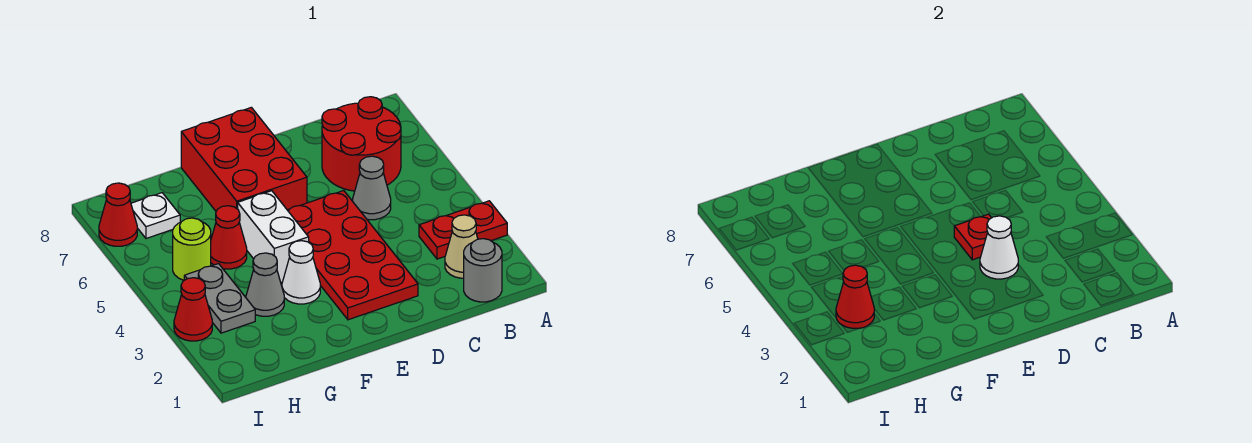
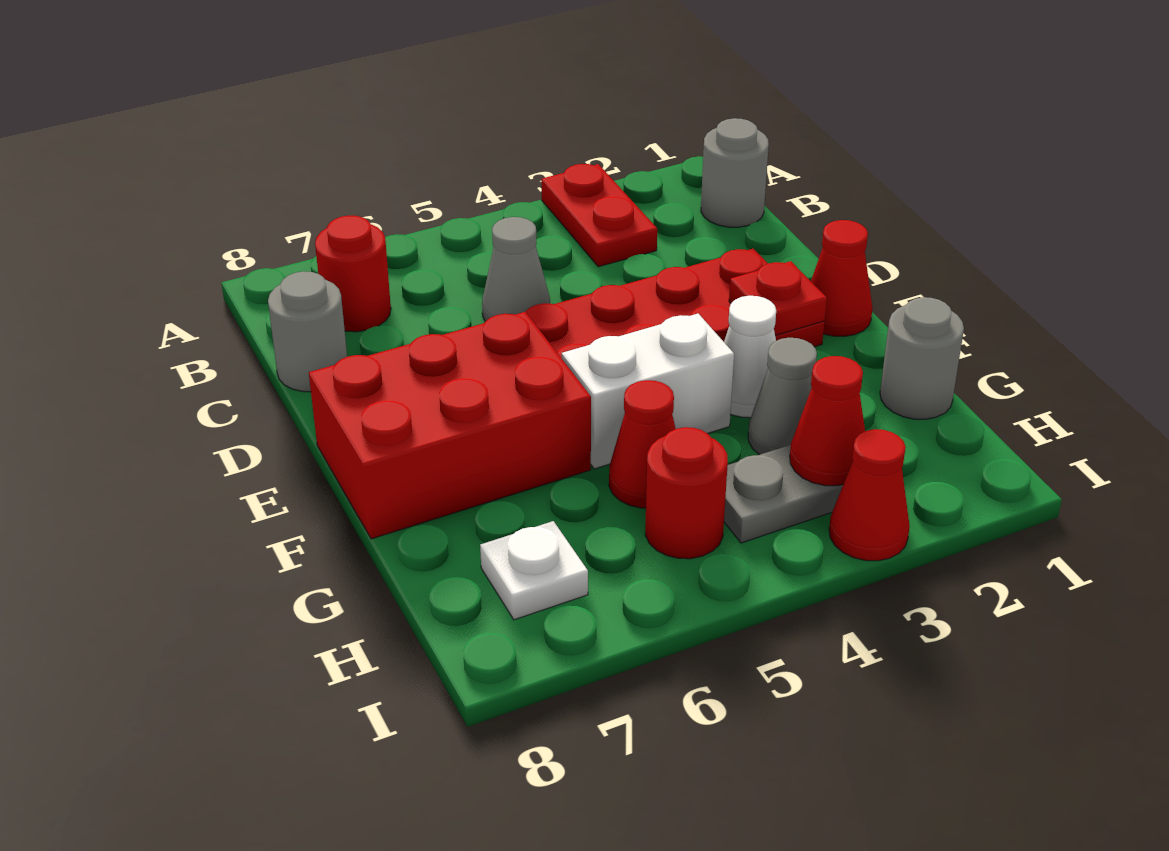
tan 1x1 cone [445,215,478,278] -> none
red 2x2 round brick [322,97,401,191] -> red 1x1 round brick [315,215,391,332]
none -> grey 1x1 round brick [268,271,347,392]
white 1x1 cone [980,216,1018,279] -> none
red 1x1 plate [954,214,991,260] -> red 1x1 plate moved to [729,261,827,336]
none -> grey 1x1 round brick [880,297,964,419]
lime 1x1 round brick [173,218,211,280] -> red 1x1 round brick [645,427,728,559]
red 1x1 cone [99,183,137,246] -> red 1x1 cone moved to [811,220,872,336]

